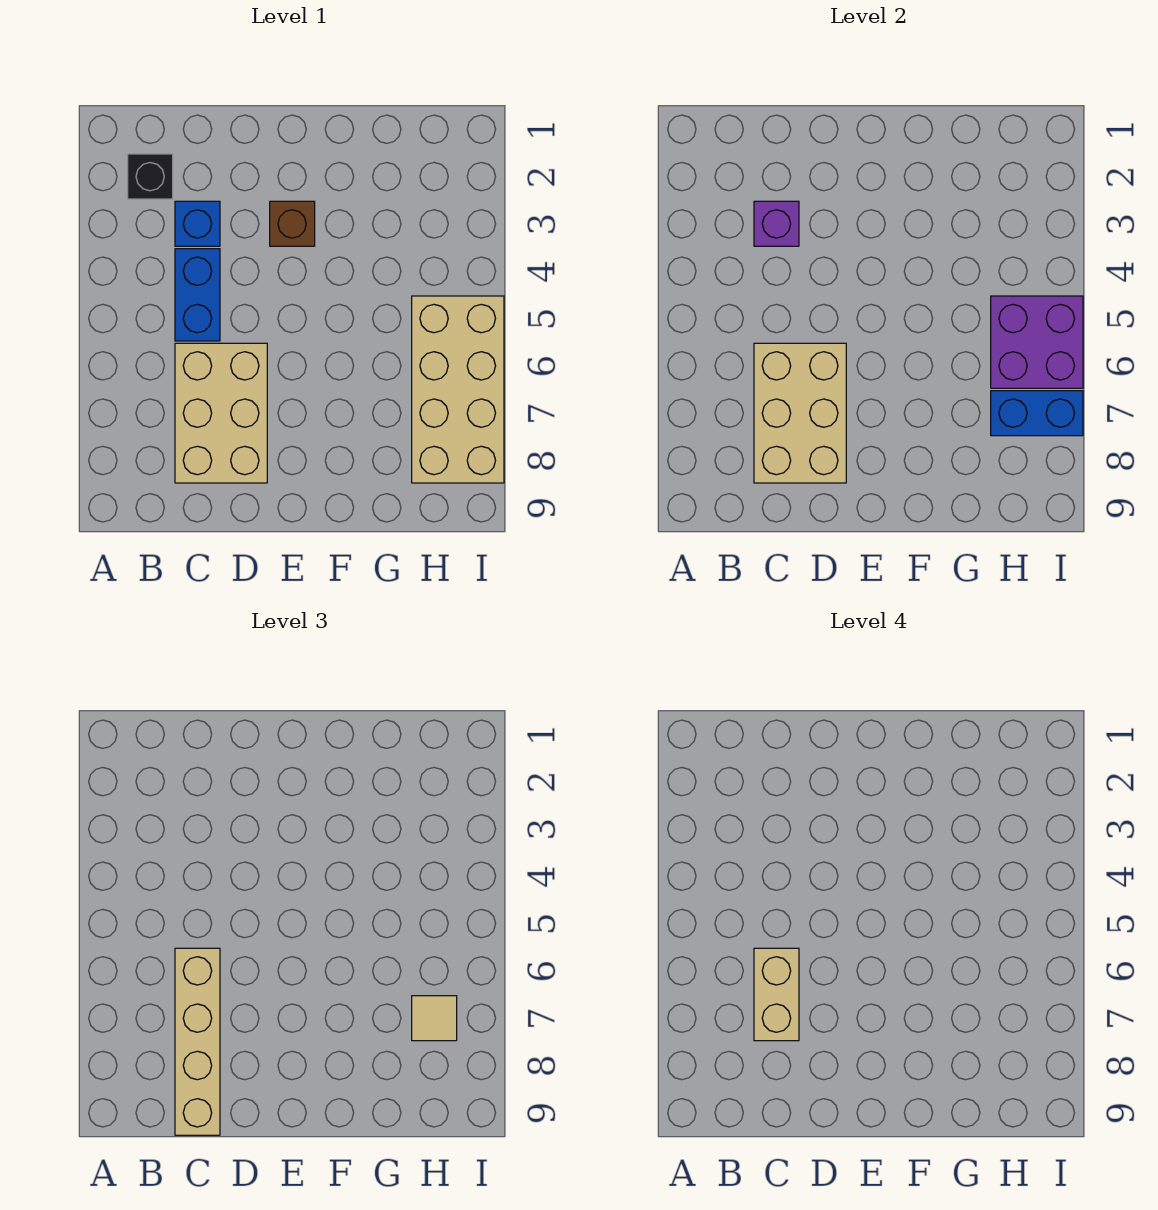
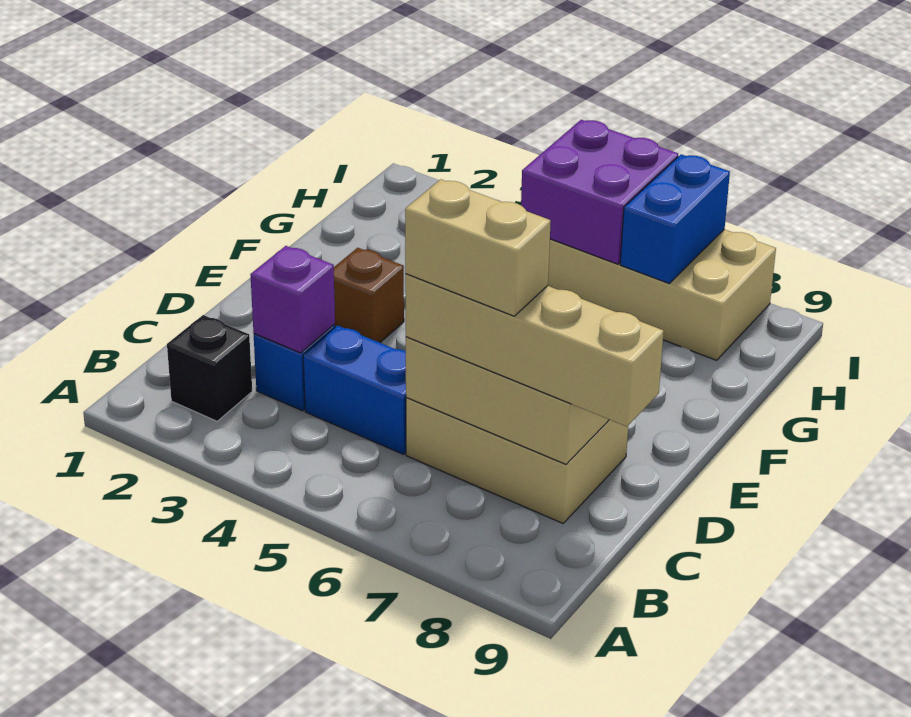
tan 1x1 tile [412,996,457,1041] -> none

